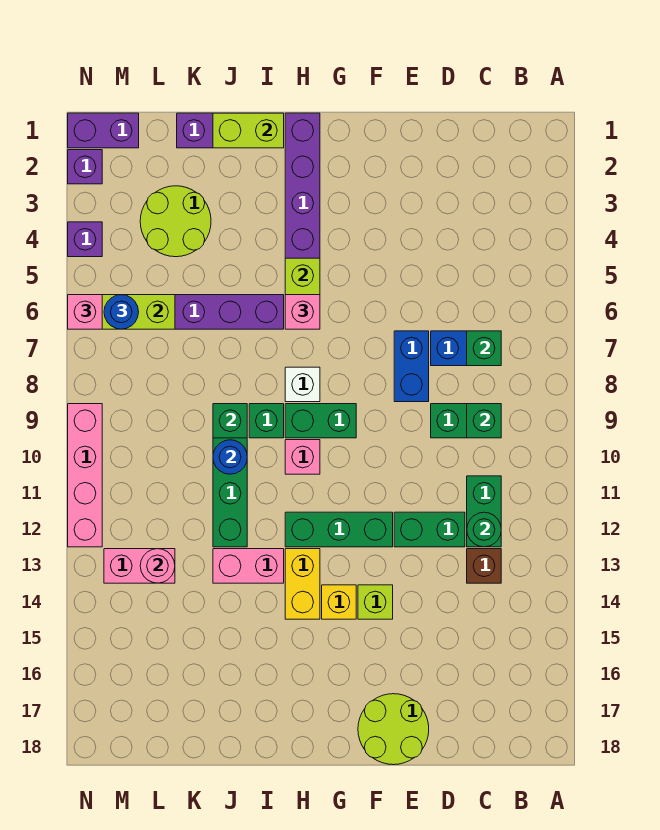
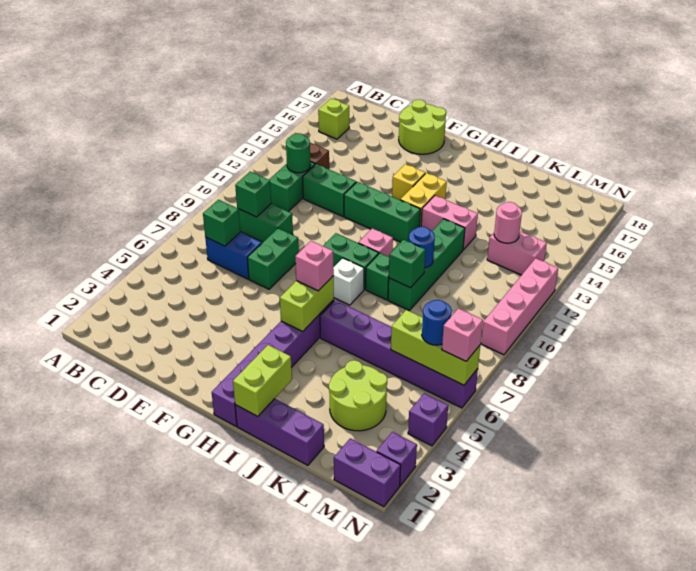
blue 1x2 brick [394,331,429,402] -> green 1x2 brick [247,228,299,289]
lime 1x1 brick [358,585,393,619] -> lime 1x1 brick moved to [318,99,349,139]
lime 1x2 brick [213,113,284,148] -> lime 1x2 brick turned to [233,345,292,416]

